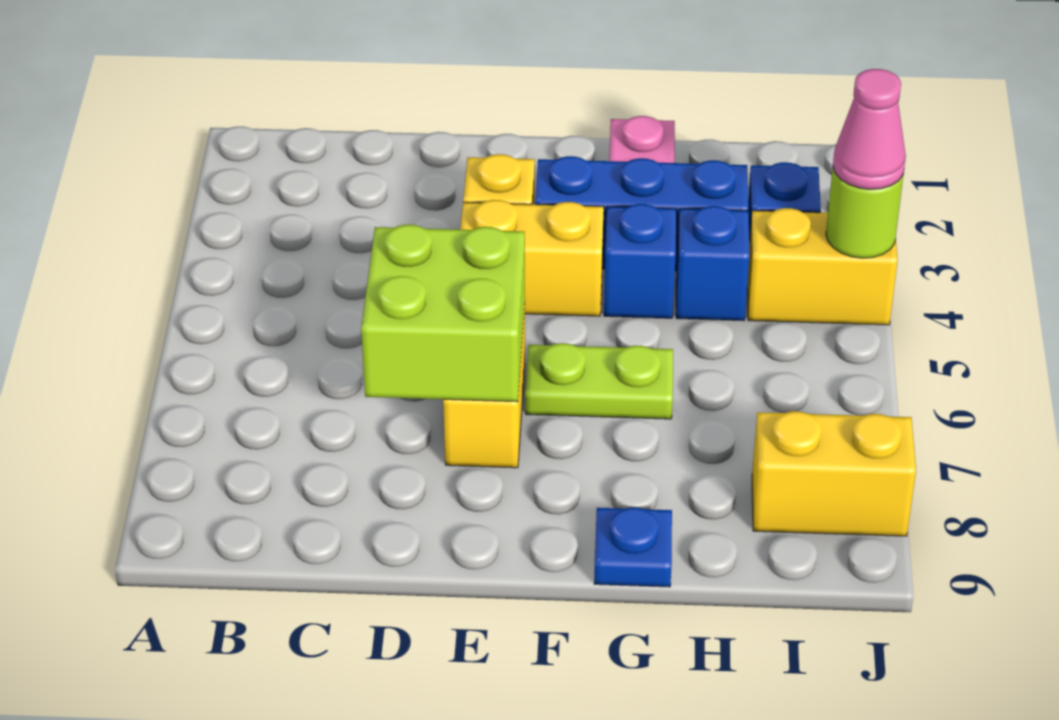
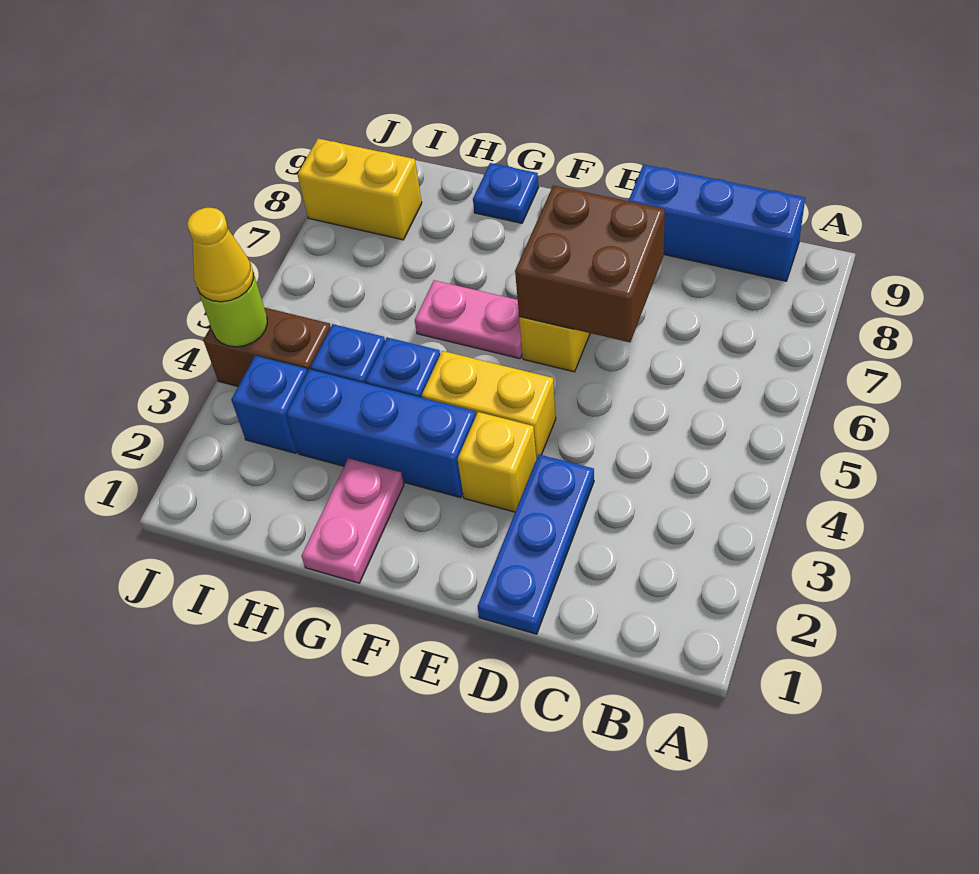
none -> blue 1x3 brick [629,164,805,281]
none -> blue 1x3 plate [478,455,594,634]
lime 2x2 brick [361,225,525,402] -> brown 2x2 brick [515,186,665,342]
lime 1x2 plate [525,343,673,419] -> pink 1x2 plate [415,280,522,359]
yellow 1x2 brick [747,208,898,325] -> brown 1x2 brick [203,307,331,386]
pink 1x1 cone [833,69,906,189] -> yellow 1x1 cone [187,208,254,302]

